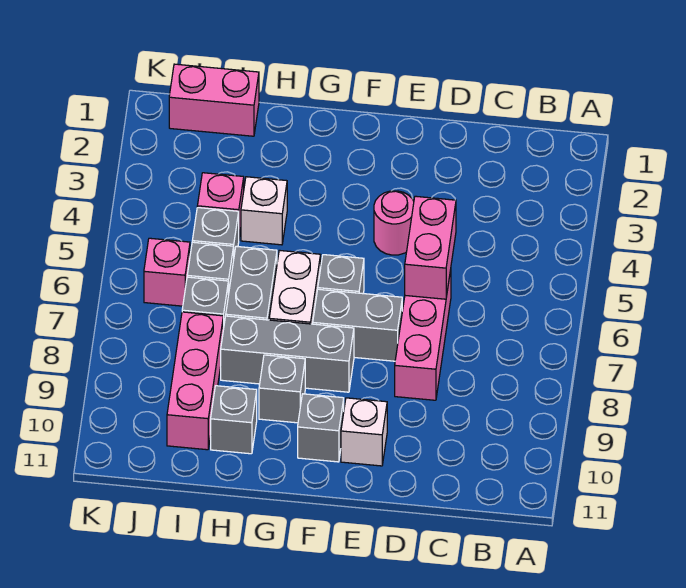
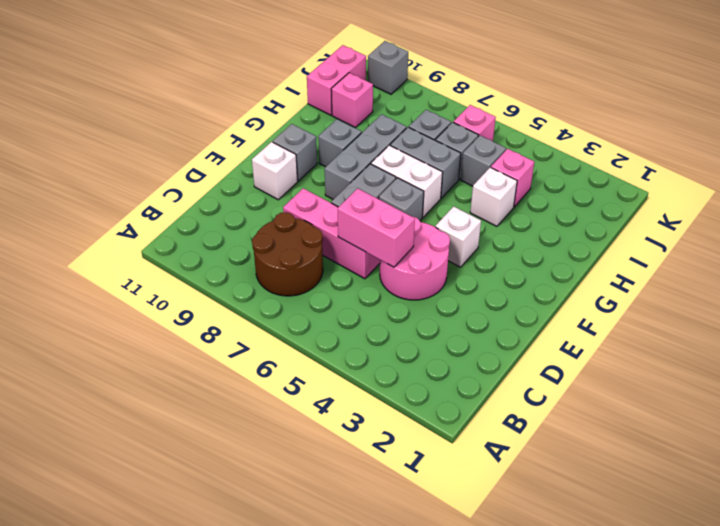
none -> brown 2x2 round brick [252,212,323,296]
pink 1x1 round brick [374,191,414,255] -> pink 2x2 round brick [380,216,450,300]
none -> white 1x1 brick [435,206,481,267]
grey 1x1 brick [211,386,257,454] -> grey 1x1 brick moved to [368,41,408,94]
pink 1x2 brick [169,64,259,136] -> pink 1x2 brick moved to [307,45,366,115]
pink 1x3 brick [167,312,223,450] -> pink 1x1 brick [331,73,373,128]

